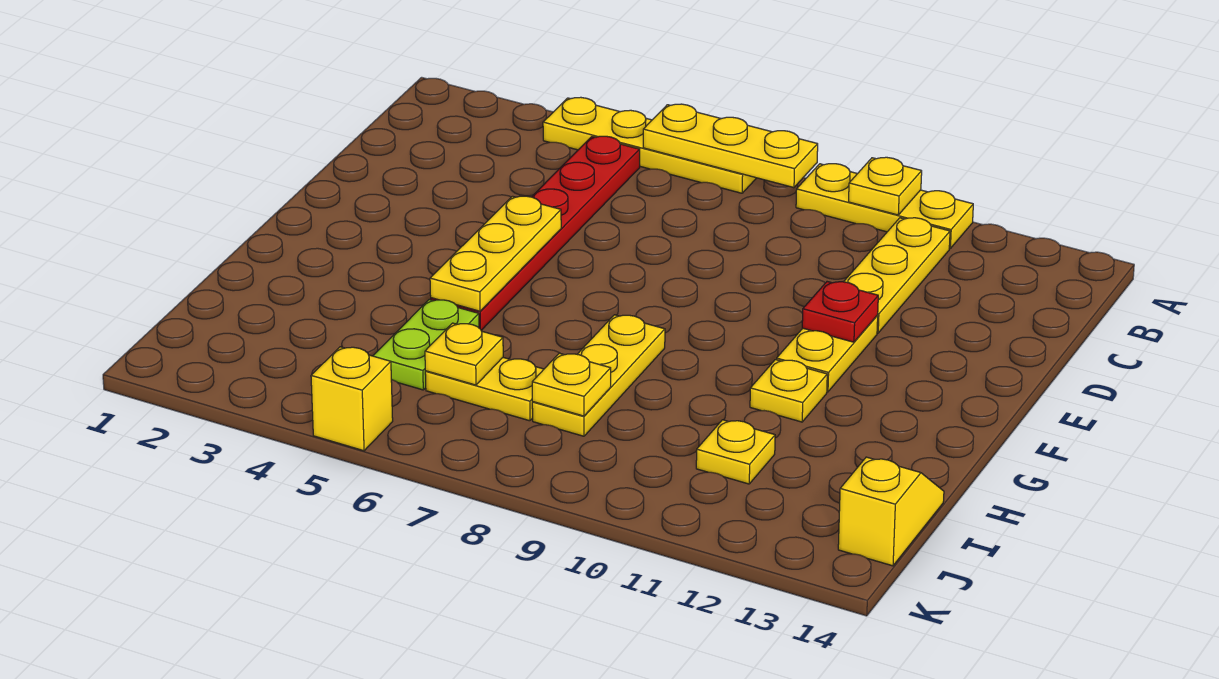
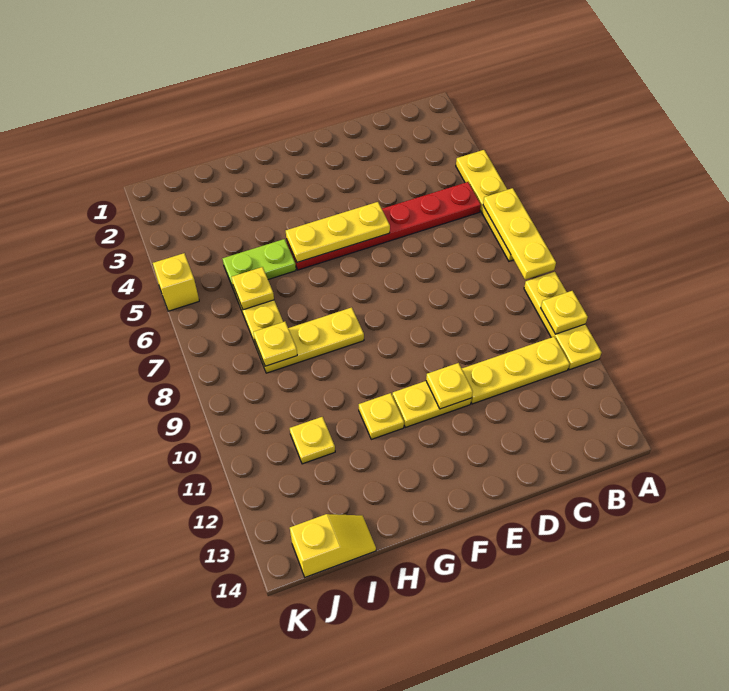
red 1x1 plate [802,282,878,342] -> yellow 1x1 plate [426,363,473,409]

